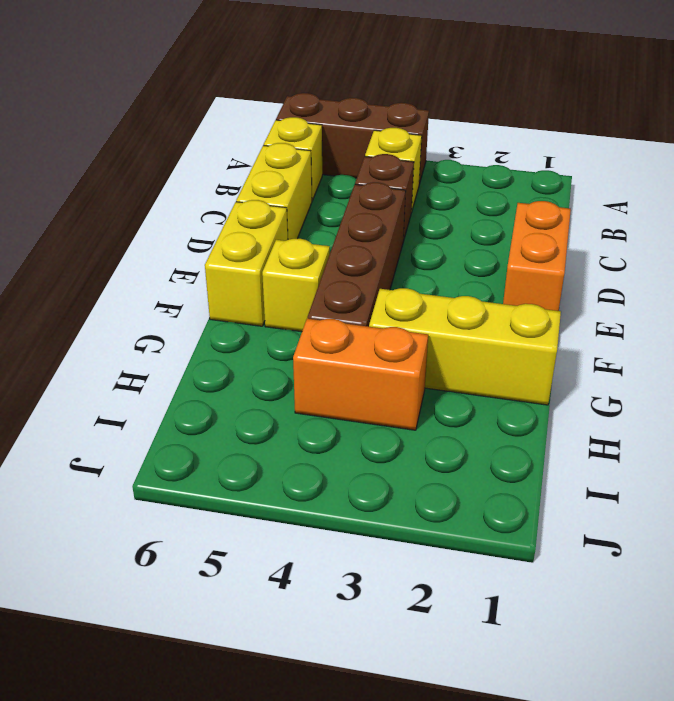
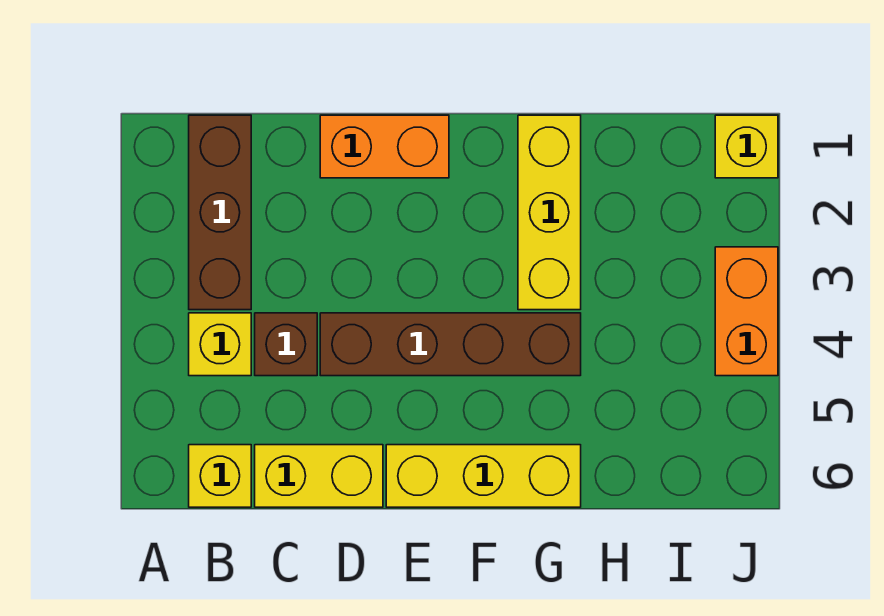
brown 1x3 brick [276,93,429,184] -> brown 1x3 brick moved to [189,115,251,310]
yellow 1x2 brick [205,200,288,326] -> yellow 1x3 brick [386,445,581,507]
yellow 1x1 brick [262,239,330,332] -> yellow 1x1 brick moved to [715,115,778,178]
orange 1x2 brick [293,319,428,430] -> orange 1x2 brick moved to [715,247,778,376]

